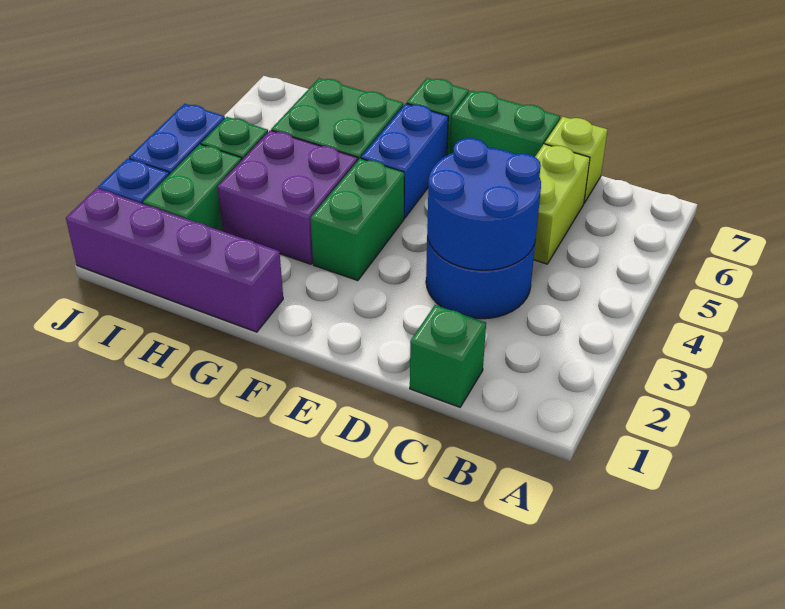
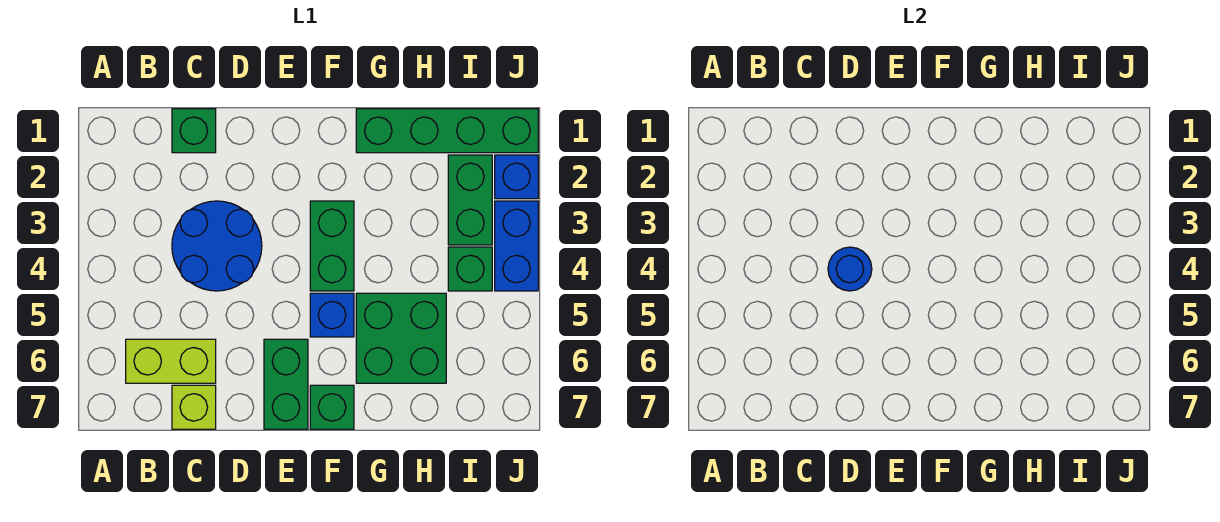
blue 2x2 round brick [427,138,541,270] -> blue 1x1 round brick [828,247,872,291]
lime 1x2 brick [534,144,590,264] -> lime 1x2 brick turned to [126,339,216,383]
green 1x2 brick [450,91,560,157] -> green 1x2 brick turned to [264,339,308,429]
blue 1x2 brick [361,104,448,218] -> blue 1x1 brick [310,293,354,337]
purple 1x4 brick [66,188,283,332] -> green 1x4 brick [356,109,538,153]
purple 2x2 brick [217,130,358,264] -> none

